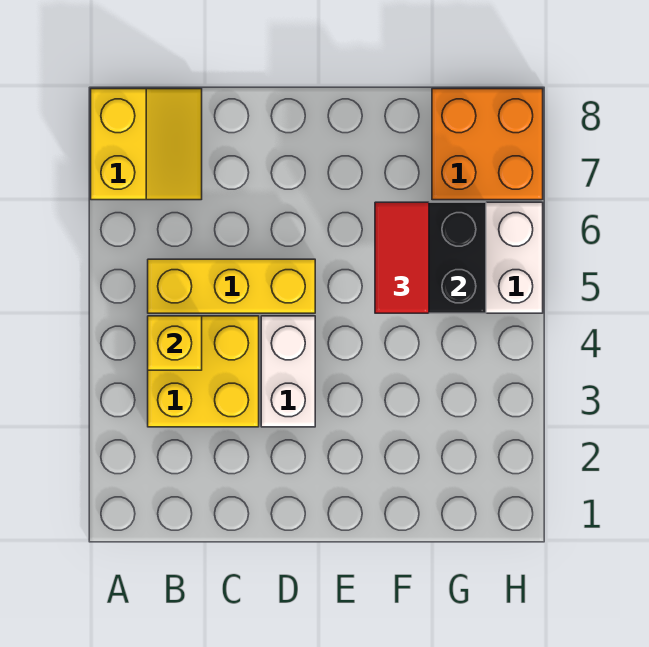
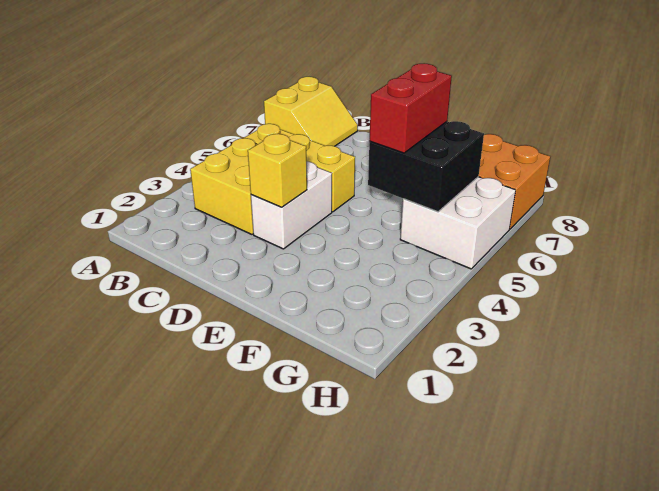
yellow 1x1 brick [148,316,202,370] -> yellow 1x1 brick moved to [248,134,307,207]
red 1x2 tile [375,202,429,313] -> red 1x2 brick [369,63,452,153]

